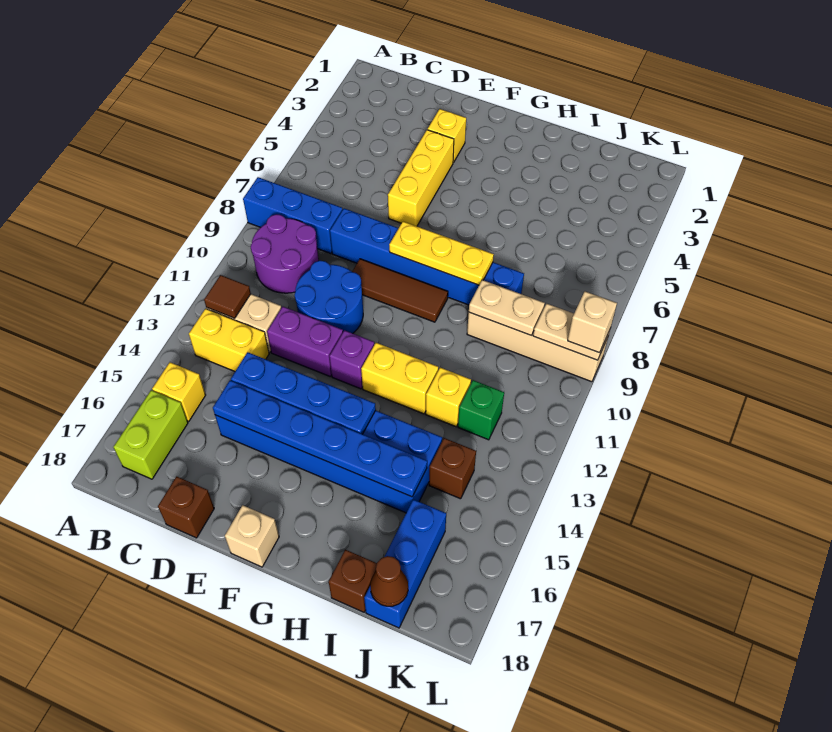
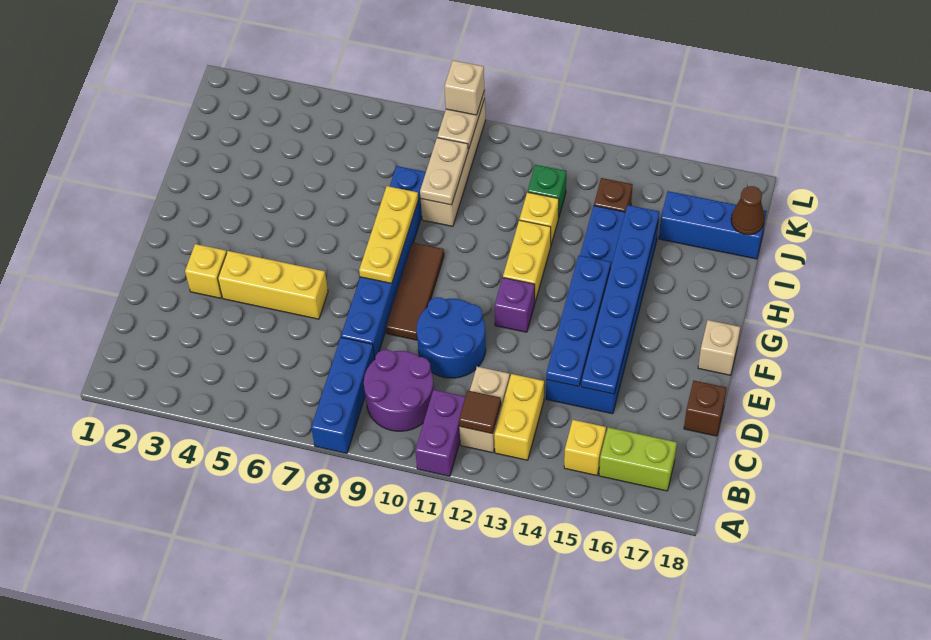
purple 1x2 brick [267,307,343,376] -> purple 1x2 brick moved to [415,390,465,476]
brown 1x1 brick [329,550,377,612] -> none

